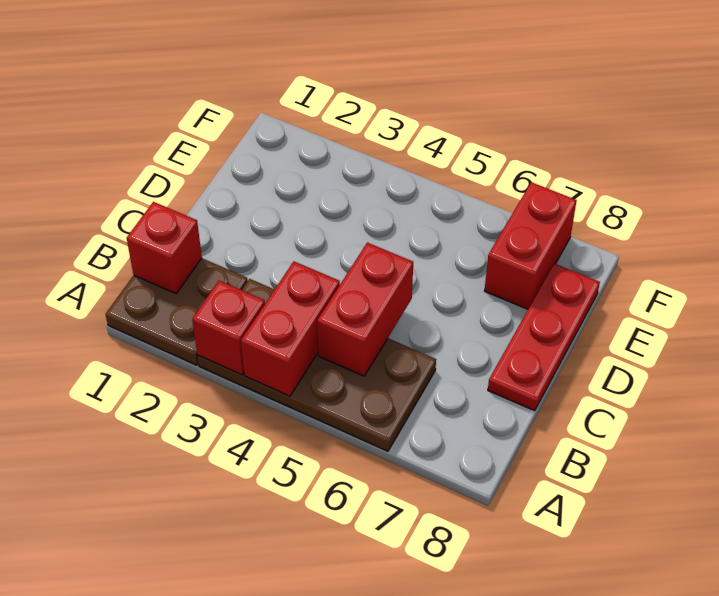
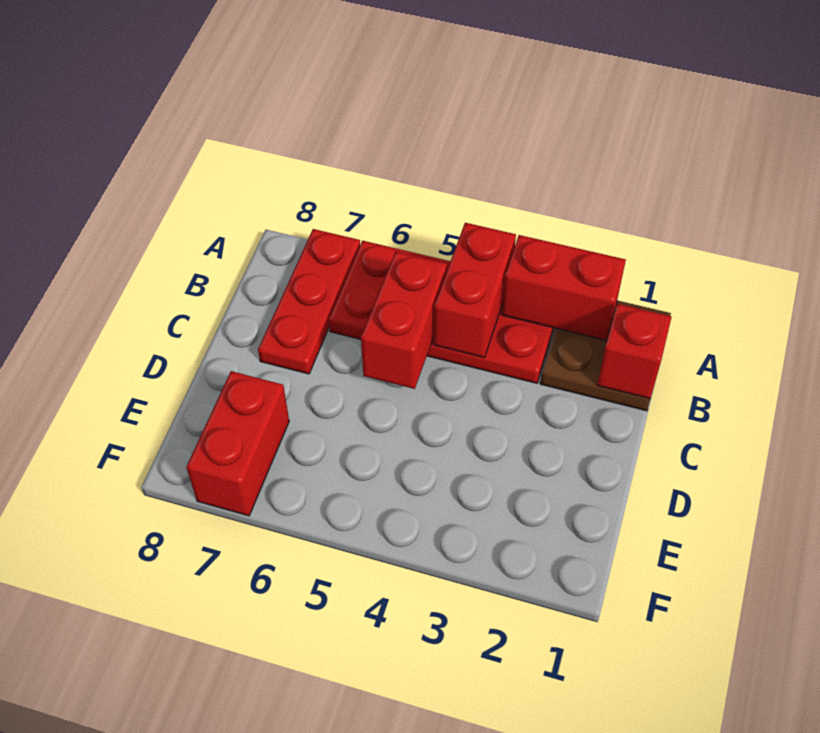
brown 2x4 plate [197,279,436,451] -> red 2x4 plate [329,241,554,383]
red 1x1 brick [192,280,265,375] -> red 1x2 brick [502,235,626,340]
red 1x3 plate [488,263,600,411] -> red 1x3 plate moved to [258,229,360,374]

